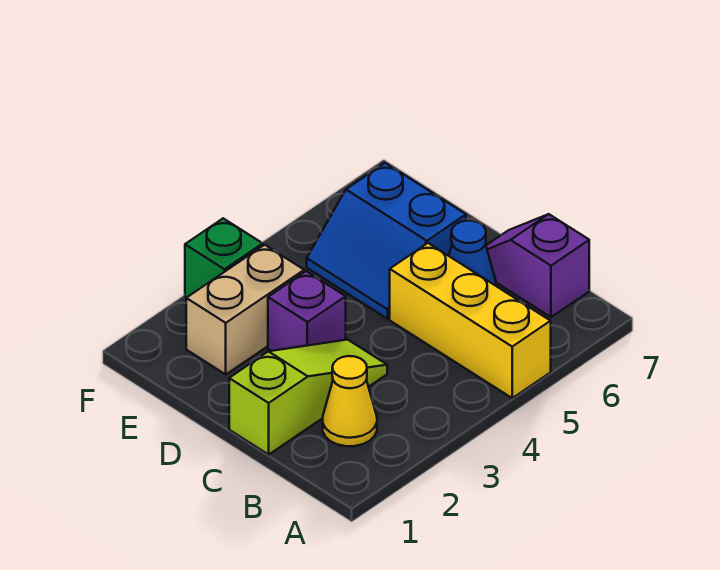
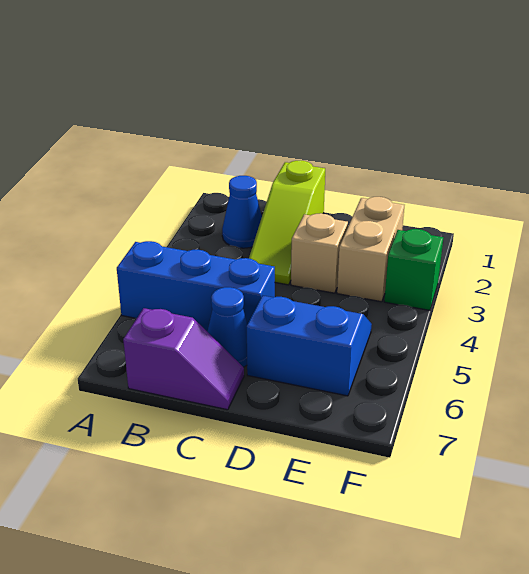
yellow 1x3 brick [390,243,551,398] -> blue 1x3 brick [117,241,275,331]
yellow 1x1 cone [323,356,377,446] -> blue 1x1 cone [222,176,262,248]
purple 1x1 brick [268,271,346,351] -> tan 1x1 brick [291,213,348,293]

